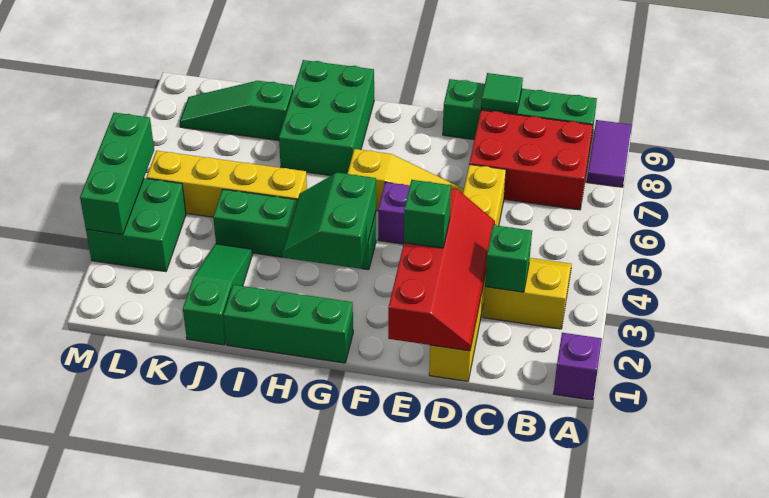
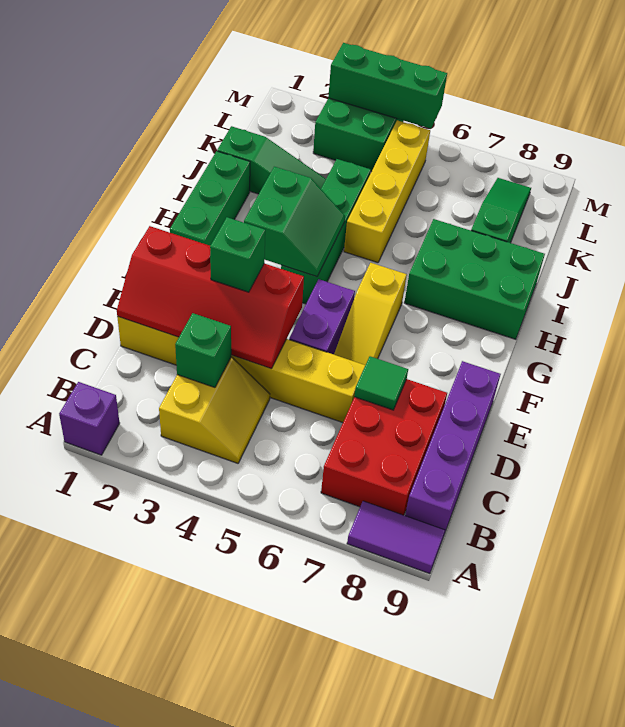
green 1x4 brick [443,79,597,146] -> purple 1x4 brick [405,361,501,534]
green 1x1 tile [481,73,523,113] -> green 1x1 tile moved to [354,356,408,410]
green 2x2 slope [282,173,376,269] -> green 2x2 slope turned to [244,167,345,277]

